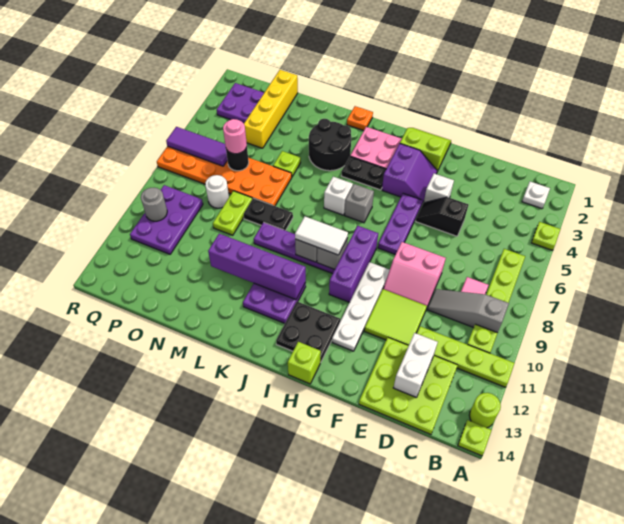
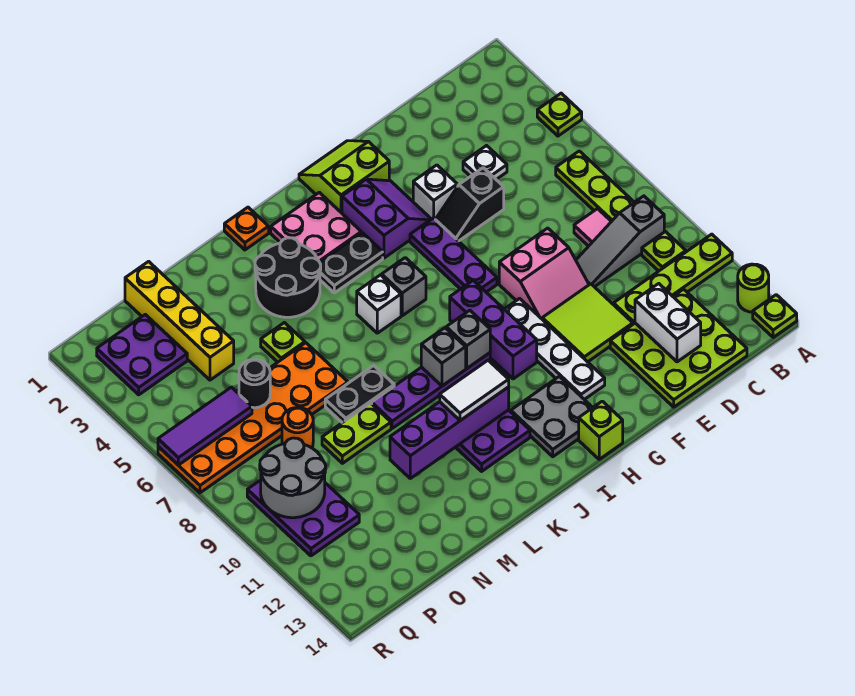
white 1x1 plate [522,182,550,209] -> white 1x1 plate moved to [463,146,507,179]
black 2x2 plate [276,302,340,362] -> grey 2x2 plate [511,376,593,457]
white 1x2 tile [295,217,348,255] -> white 1x2 tile moved to [440,360,509,421]
lime 1x2 plate [213,191,252,235] -> lime 1x2 plate turned to [322,403,391,463]
pink 1x1 round brick [223,119,247,154] -> none
white 1x1 round brick [205,175,229,208] -> orange 1x1 round brick [282,408,313,448]
grey 1x1 round brick [141,188,167,221] -> grey 2x2 round brick [260,438,326,518]

